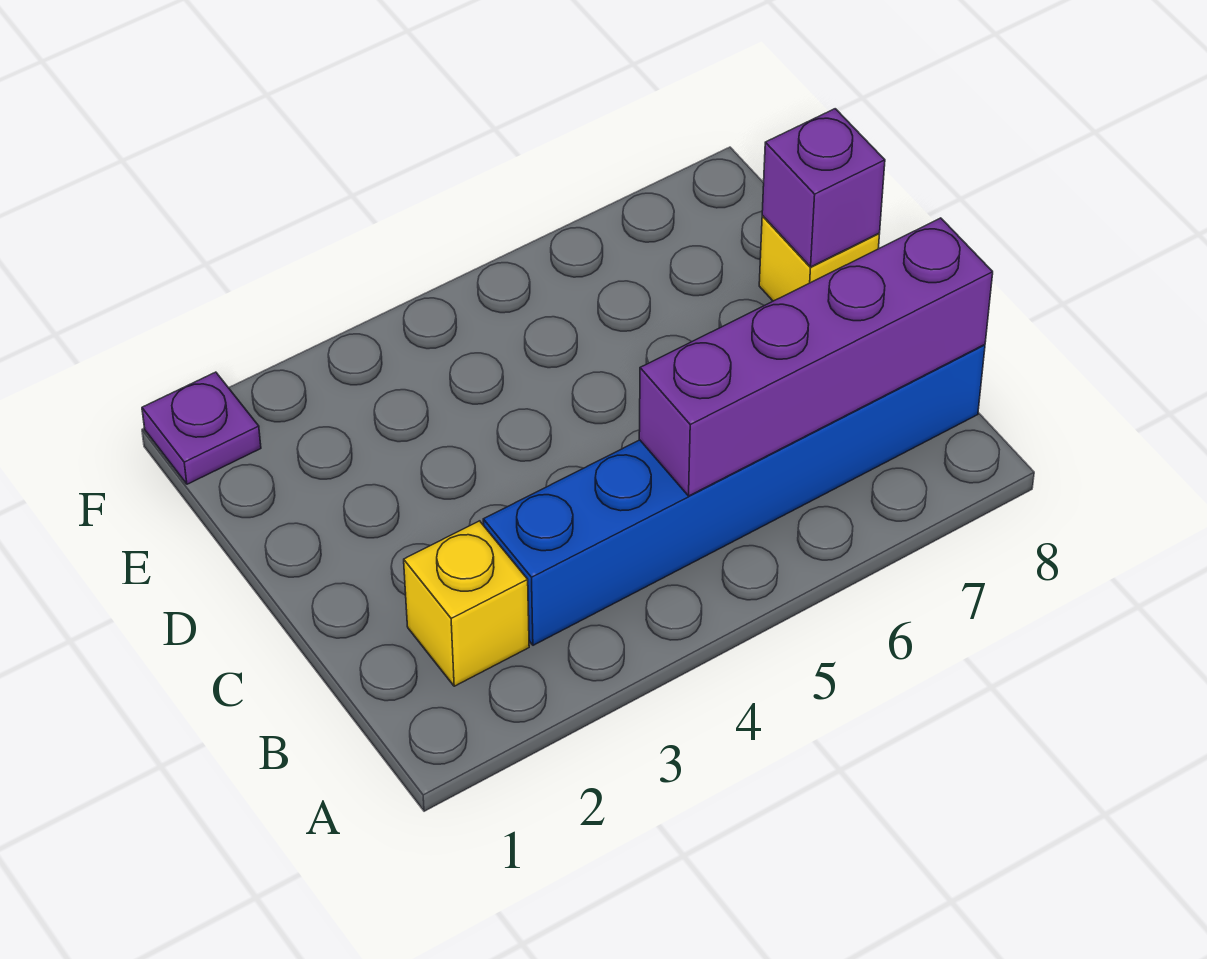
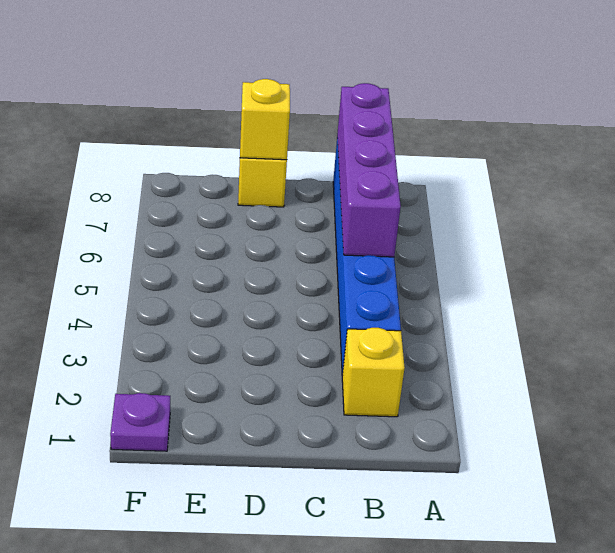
purple 1x1 brick [762,109,885,267] -> yellow 1x1 brick [240,79,290,160]

